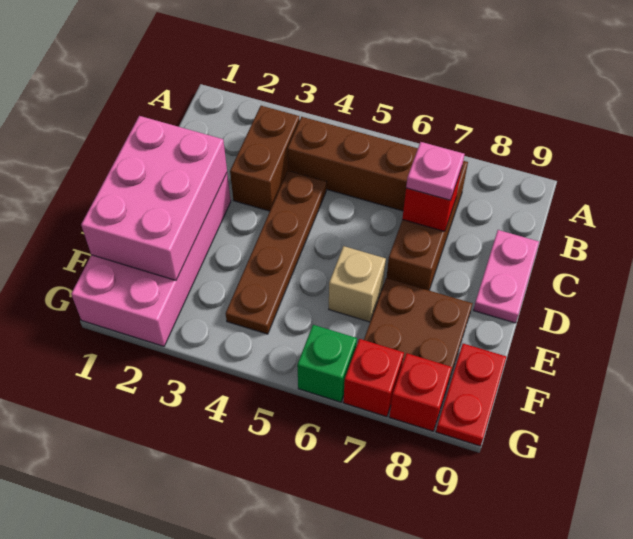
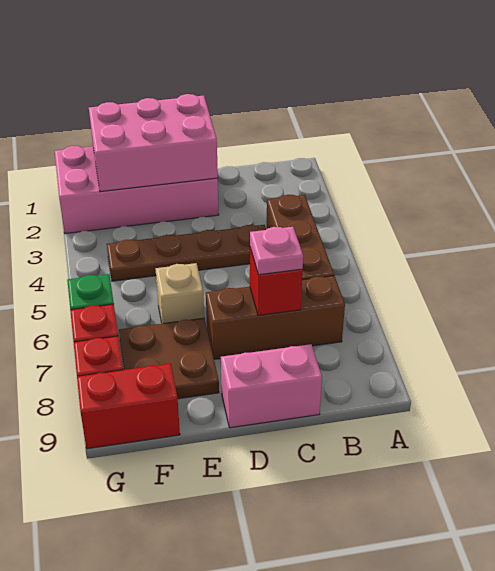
brown 1x2 brick [230,106,300,211] -> none
pink 1x2 plate [474,230,539,323] -> pink 1x2 brick [221,344,322,428]
red 1x2 plate [436,344,506,446] -> red 1x2 brick [77,364,180,449]

